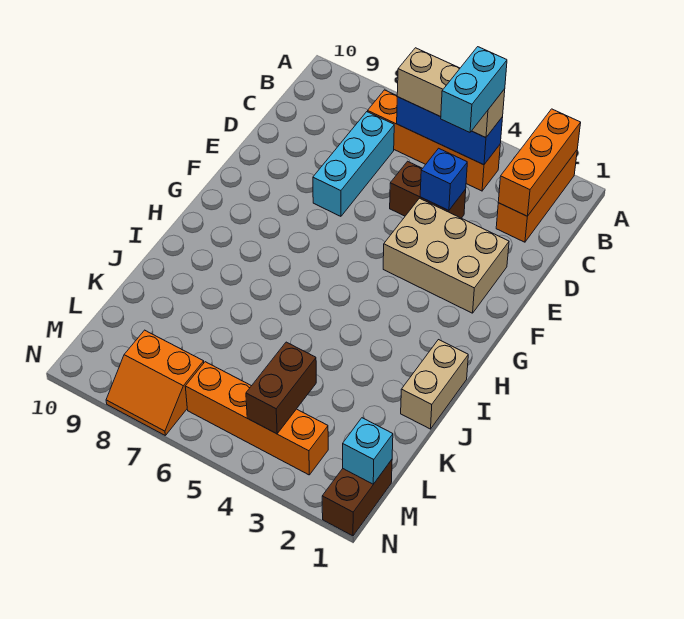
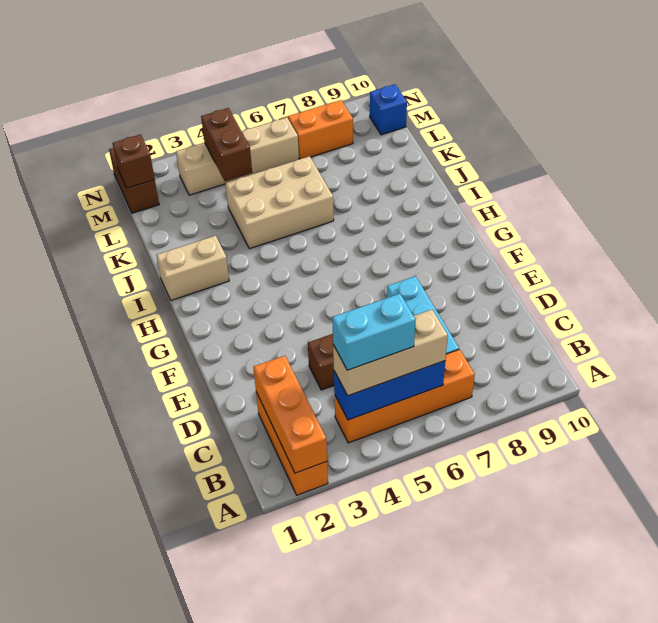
cyan 1x2 brick [441,47,507,132] -> cyan 1x2 brick turned to [332,294,415,370]
blue 1x1 brick [420,148,467,211] -> blue 1x1 brick moved to [370,84,407,135]
tan 2x3 brick [383,198,509,313] -> tan 2x3 brick moved to [225,156,334,249]
tan 1x2 brick [401,340,468,429] -> tan 1x2 brick turned to [157,236,229,300]
cyan 1x1 brick [343,418,393,484] -> brown 1x1 brick [113,134,155,188]
orange 1x4 brick [185,362,328,475] -> tan 1x4 brick [176,117,299,195]

